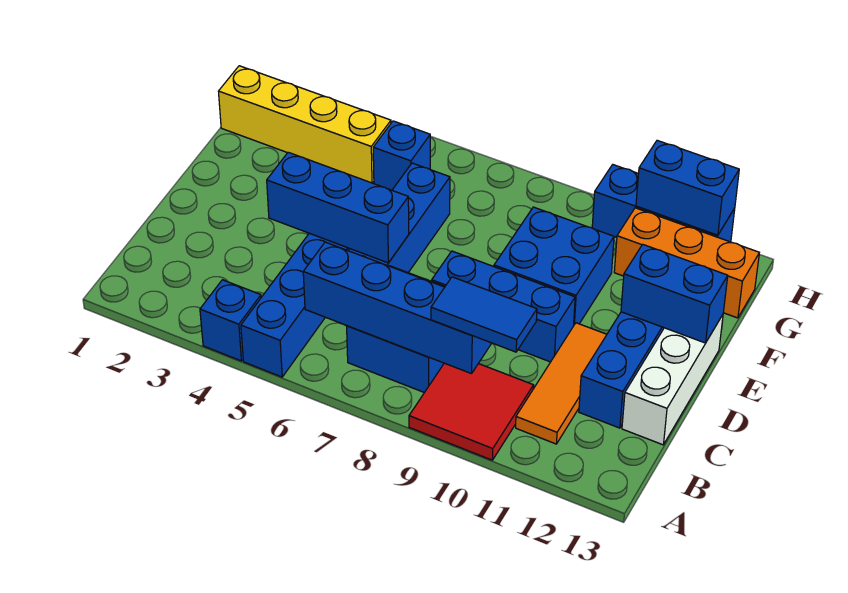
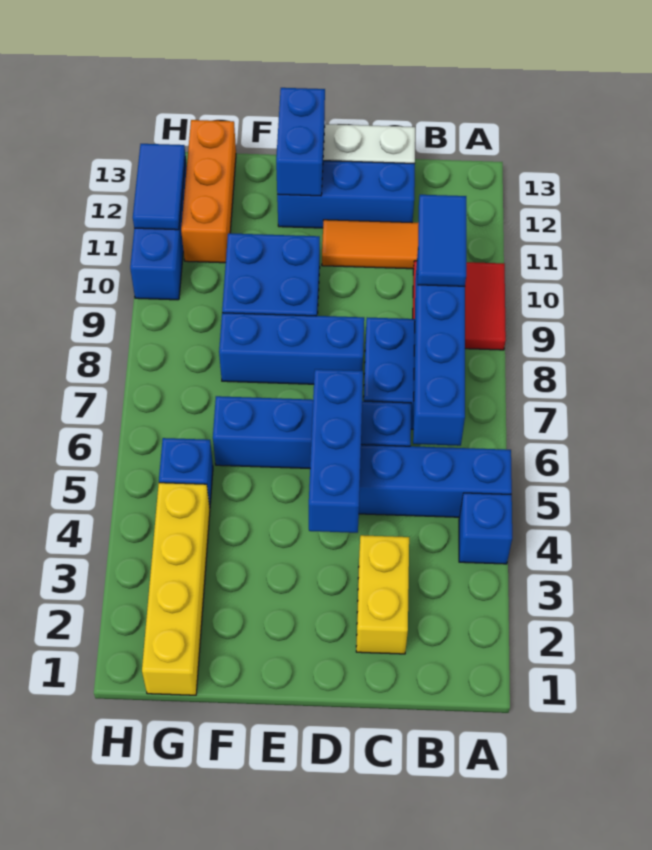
none -> yellow 1x2 brick [356,535,409,654]
blue 1x3 brick [432,251,575,362] -> blue 1x3 brick turned to [219,313,364,384]
blue 1x2 brick [636,140,739,235] -> blue 1x2 tile [133,144,185,230]

